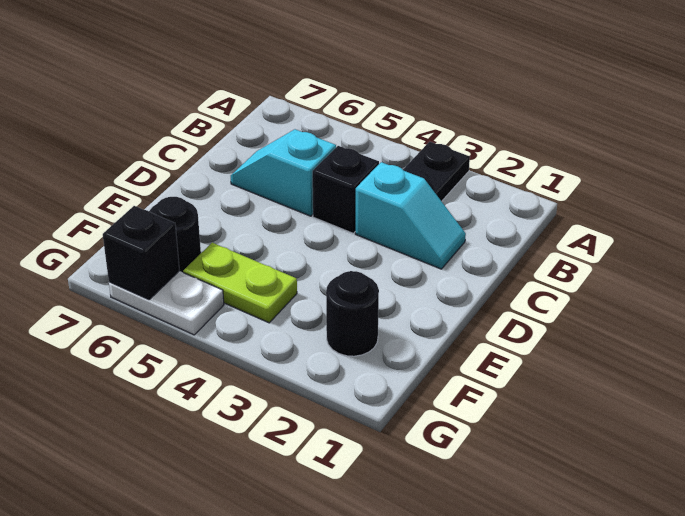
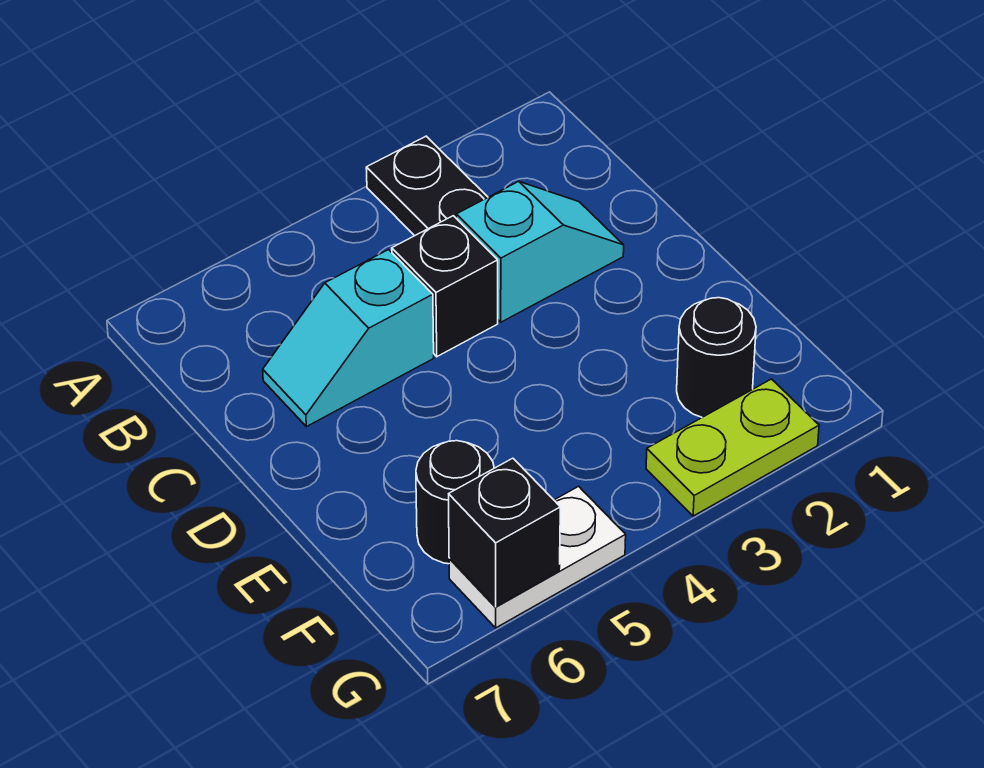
lime 1x2 plate [183,242,297,323] -> lime 1x2 plate moved to [646,379,819,516]

